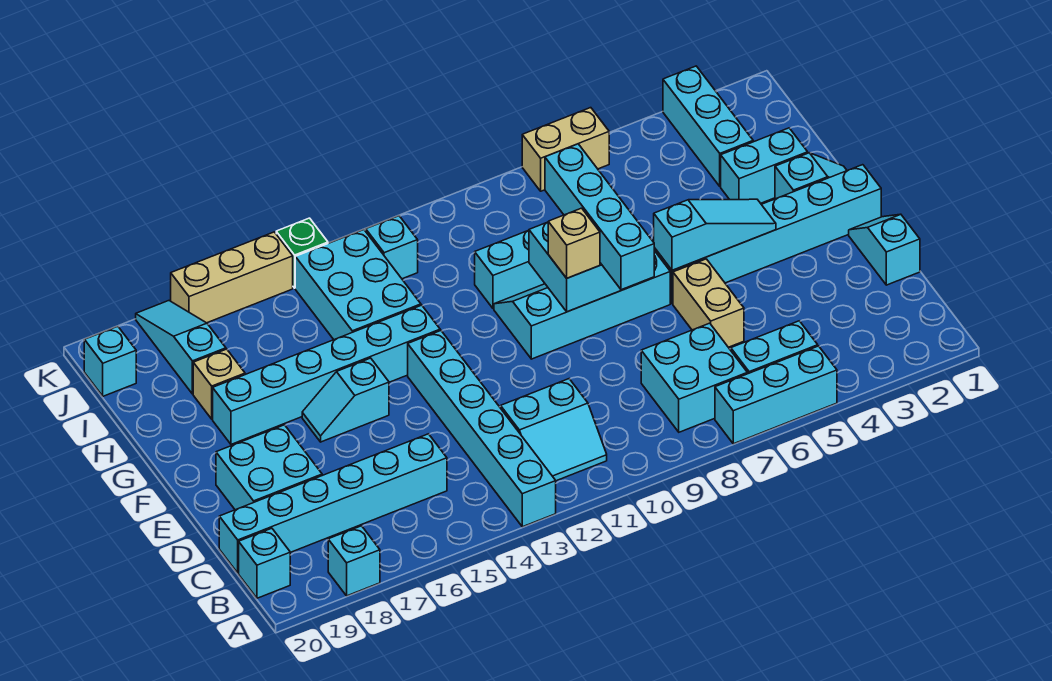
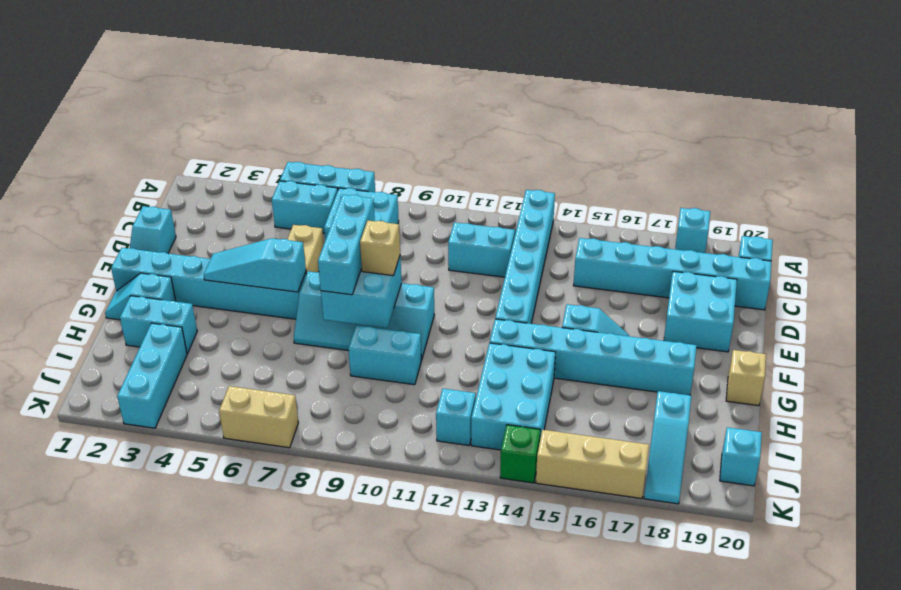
cyan 1x4 brick [545,144,654,290] -> cyan 1x3 brick [318,195,375,295]
tan 1x1 brick [193,349,245,419] -> tan 1x1 brick moved to [726,350,766,406]

